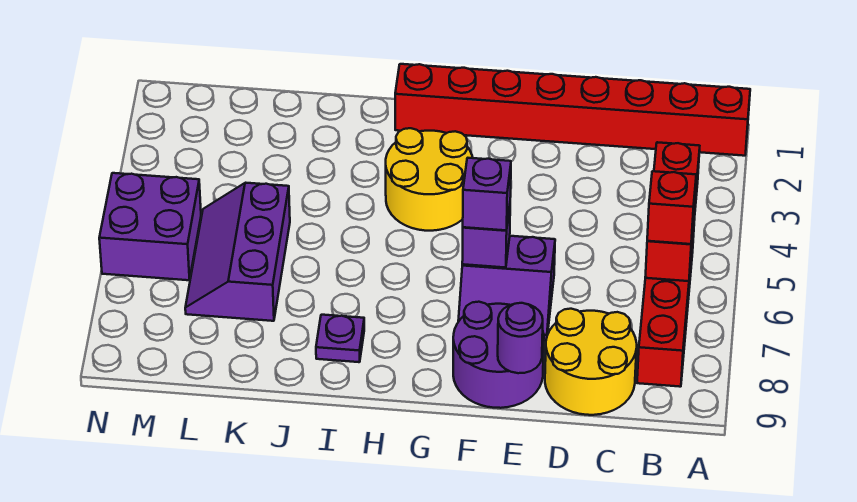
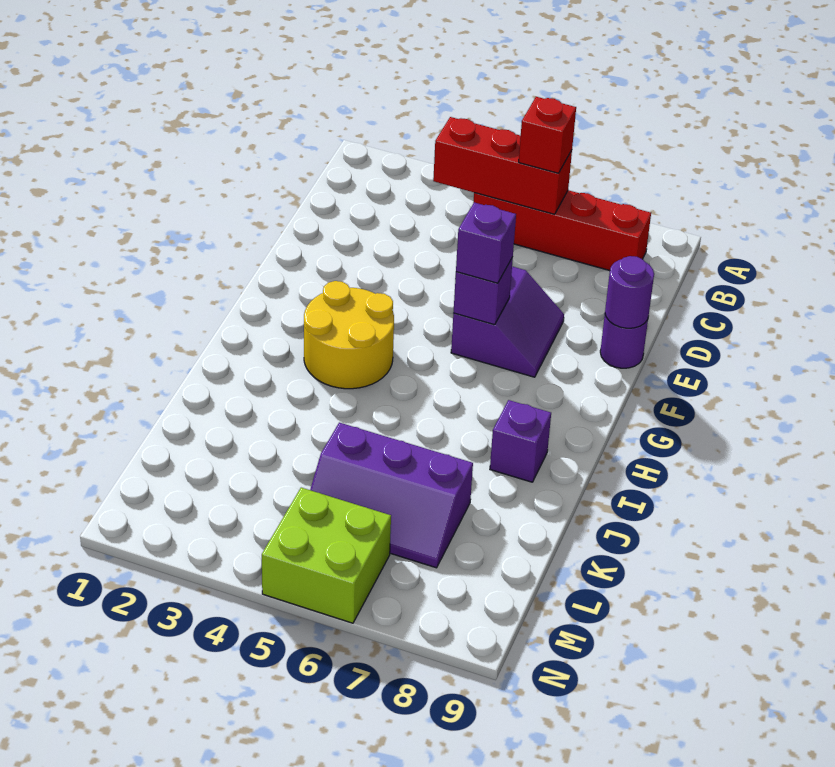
red 1x8 brick [395,64,750,156] -> none
yellow 2x2 round brick [545,309,637,415] -> none
purple 2x2 round brick [453,302,544,408] -> purple 1x1 round brick [600,315,648,368]
purple 1x1 plate [316,315,364,362] -> purple 1x1 brick [490,400,551,482]
purple 2x2 brick [99,173,201,280] -> lime 2x2 brick [262,488,391,623]

